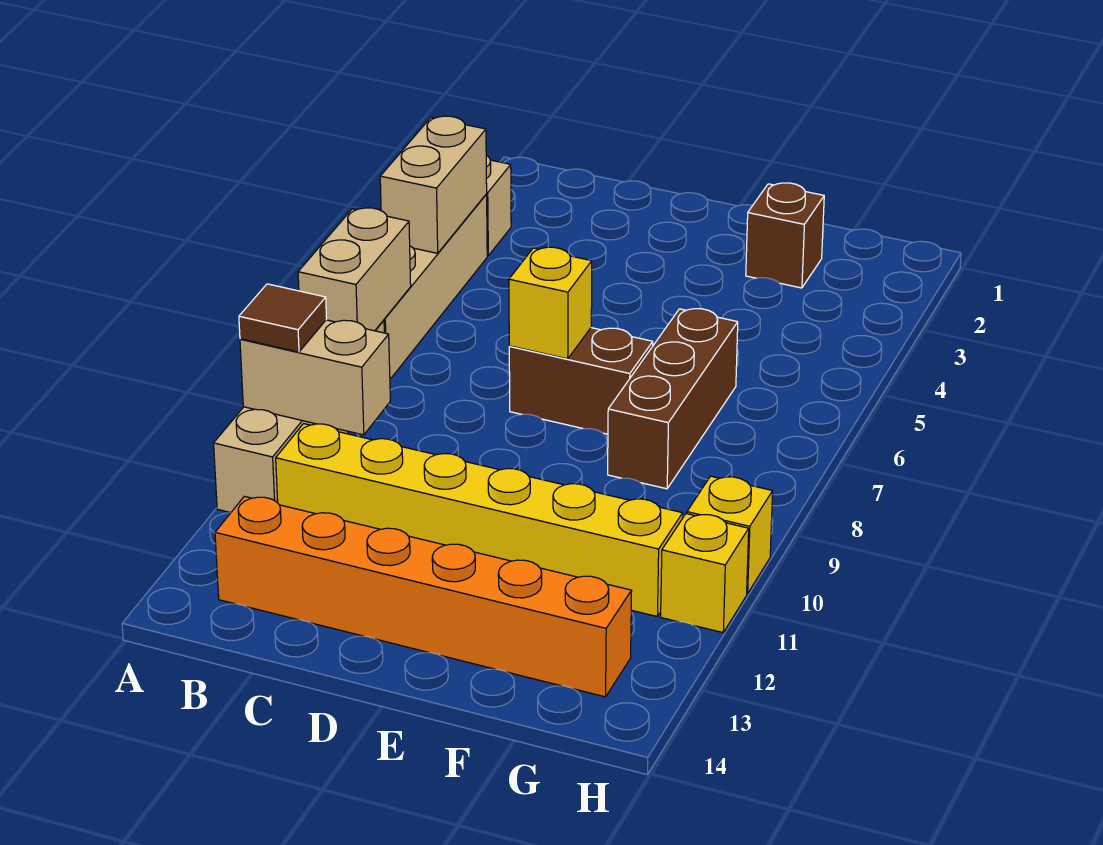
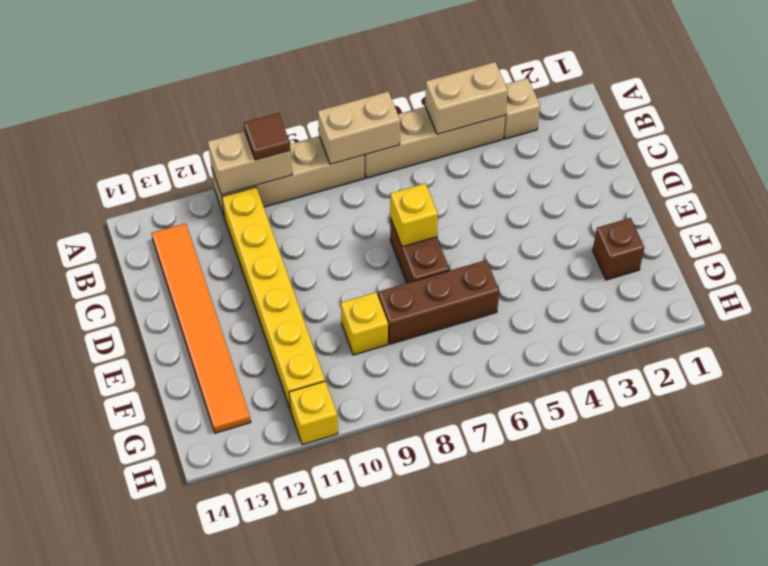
tan 1x2 brick [240,320,390,435] -> tan 1x2 brick turned to [208,131,292,195]
orange 1x6 brick [215,496,632,697] -> orange 1x6 tile [151,223,251,433]
yellow 1x1 brick [687,476,773,594] -> yellow 1x1 brick moved to [341,292,388,355]

